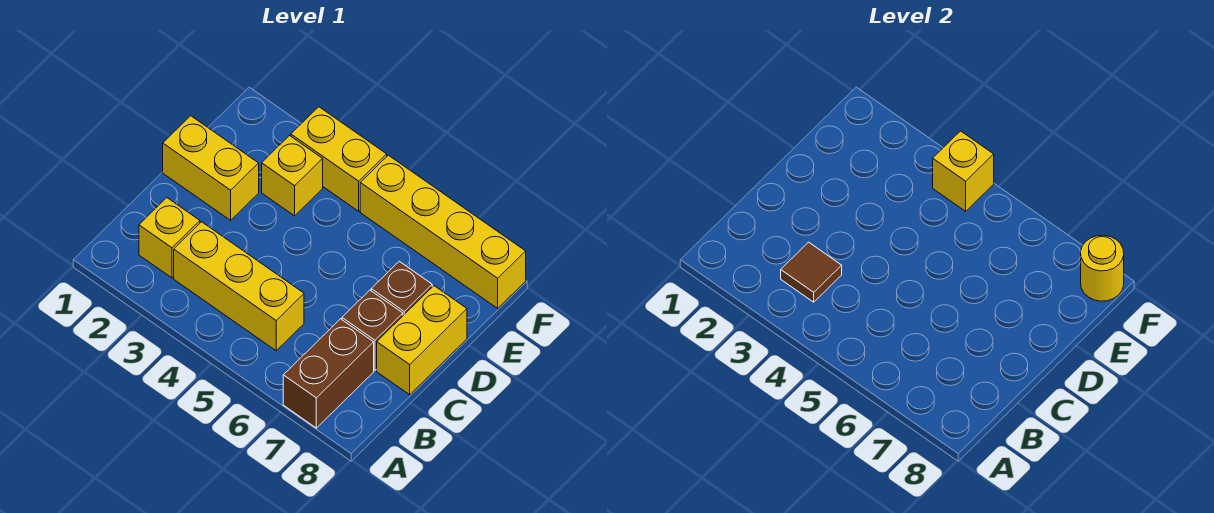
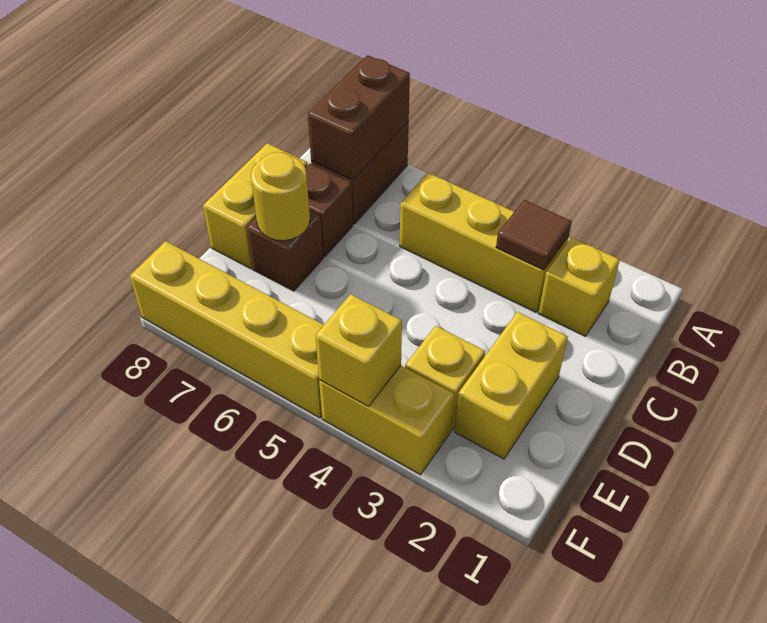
none -> brown 1x2 brick [308,55,410,181]
yellow 1x2 brick [163,116,259,220] -> yellow 1x2 brick turned to [454,312,568,459]
yellow 1x1 round brick [1081,235,1124,301] -> yellow 1x1 round brick moved to [251,152,310,241]

